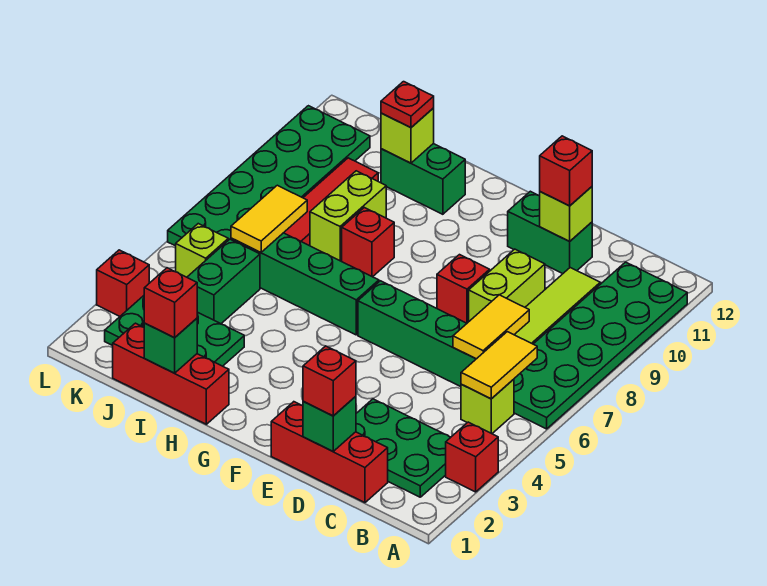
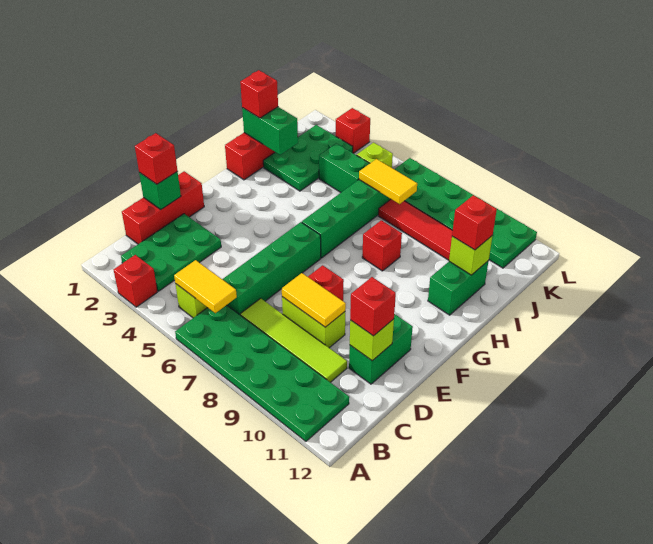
yellow 1x2 tile [453,295,529,359] -> yellow 1x2 tile moved to [282,273,346,327]
green 1x1 brick [144,318,197,373] -> green 1x2 brick [242,107,298,155]
lime 1x2 brick [310,171,386,261] -> none
red 1x1 plate [381,82,434,128] -> red 1x1 brick [452,195,497,250]

